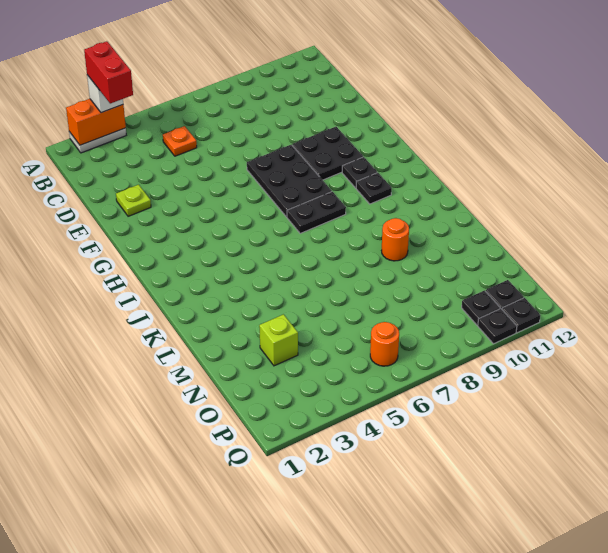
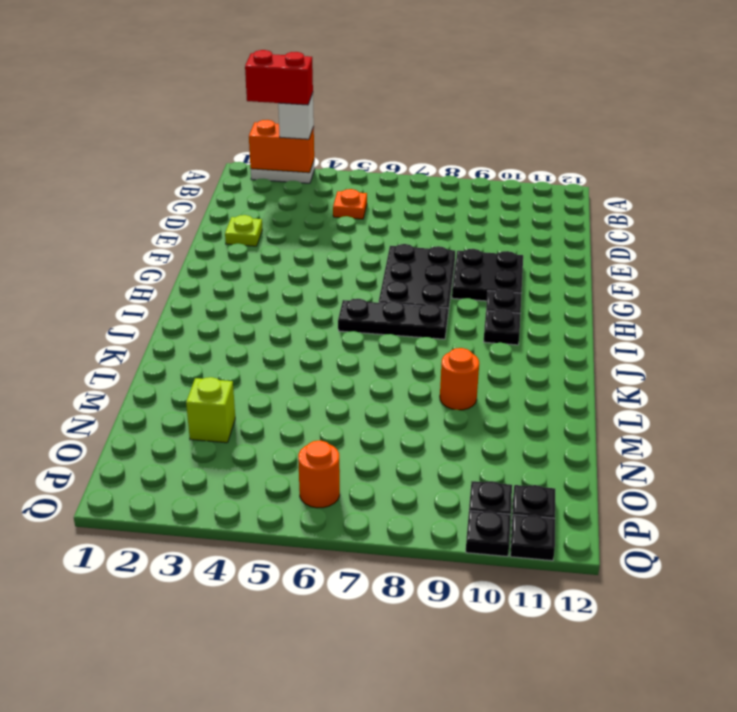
red 1x2 brick [84,41,133,104] -> red 1x2 brick turned to [245,50,313,105]
black 1x2 plate [287,192,346,233] -> black 1x3 plate [338,299,448,339]

